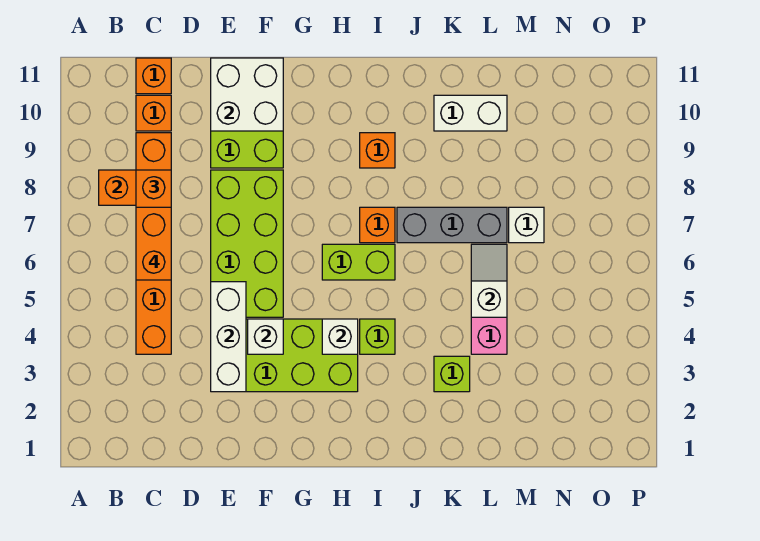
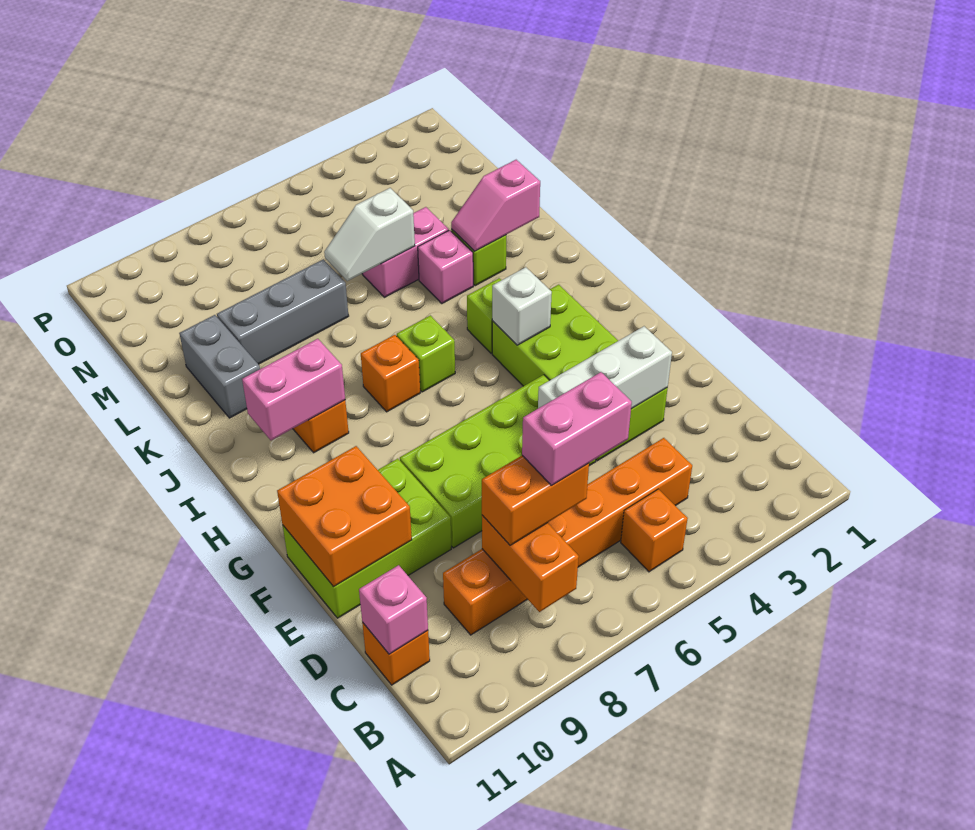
orange 1x2 brick [136,207,171,280] -> pink 1x2 brick [522,372,632,486]
orange 1x1 brick [136,95,171,131] -> orange 1x1 brick moved to [621,489,688,572]
none -> pink 1x1 brick [359,565,428,654]
white 2x2 brick [211,58,283,131] -> orange 2x2 brick [277,446,412,587]
white 1x1 brick [248,319,283,354] -> none
lime 1x2 brick [322,244,395,280] -> lime 1x1 brick [397,315,455,392]
none -> pink 1x2 brick [242,339,345,440]
grey 1x3 brick [397,207,507,243] -> grey 1x3 brick turned to [217,259,349,364]
none -> pink 1x2 slope [451,160,540,251]
none -> pink 1x1 brick [418,230,473,303]
white 1x2 brick [434,95,507,131] -> grey 1x2 brick [179,315,260,418]
white 1x1 brick [509,207,544,243] -> none

